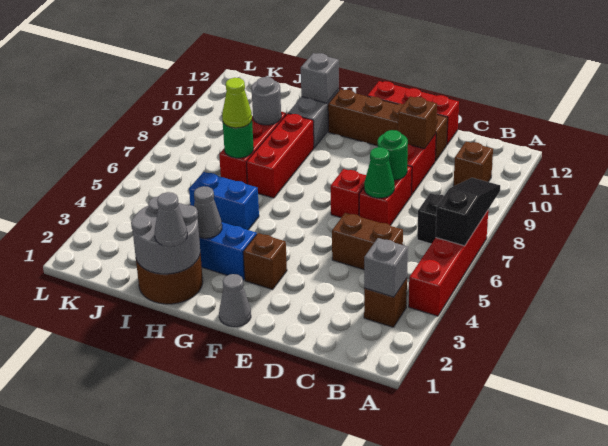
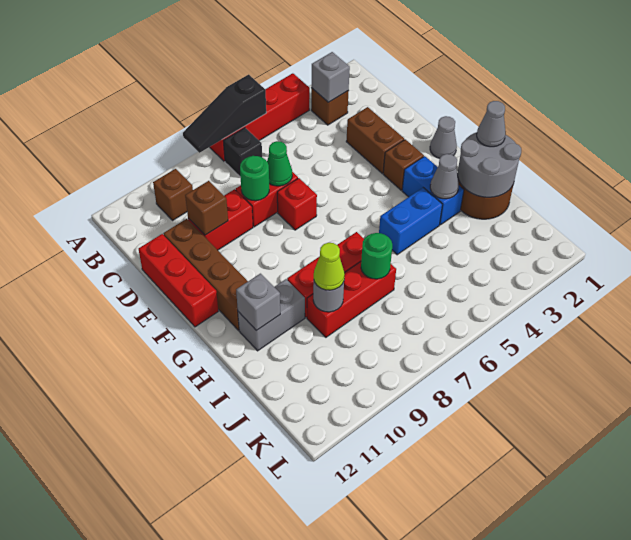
brown 1x2 brick [332,213,403,270] -> brown 1x2 brick moved to [346,107,404,173]
blue 1x2 brick [189,172,259,230] -> blue 1x2 brick turned to [379,188,443,255]
lime 1x1 cone [222,78,252,128] -> lime 1x1 cone moved to [314,243,345,290]

